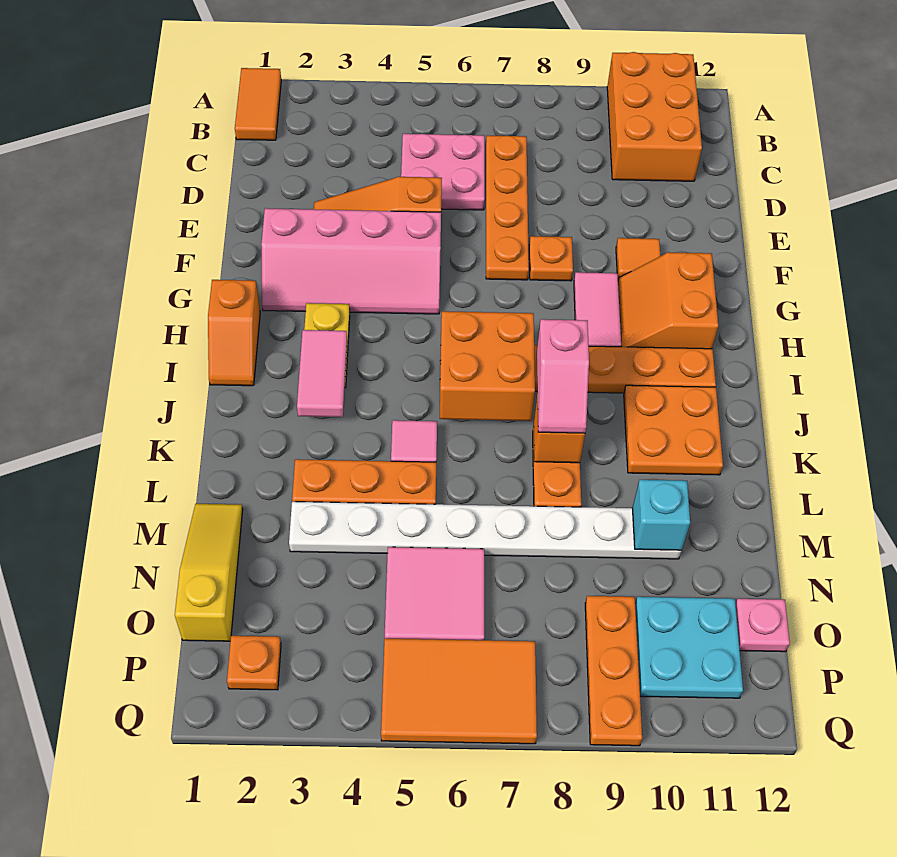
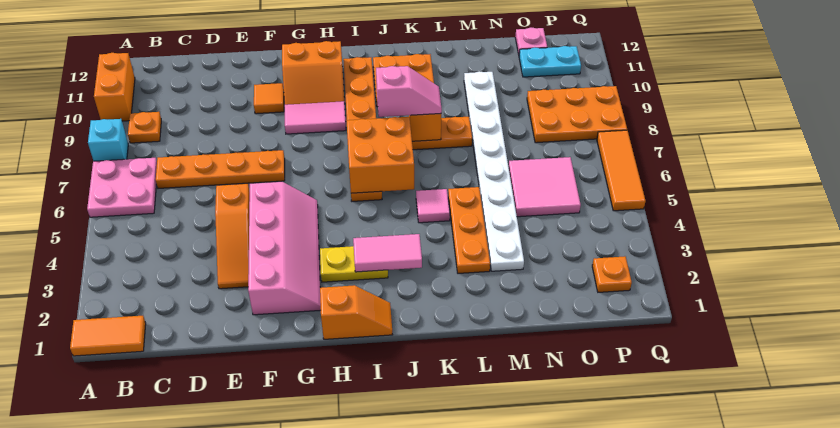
orange 2x3 brick [607,52,702,181] -> orange 1x2 brick [94,53,135,121]
pink 2x2 plate [401,134,485,210] -> pink 2x2 plate moved to [87,158,157,217]
orange 1x1 plate [529,236,573,281] -> orange 1x1 plate moved to [128,112,161,143]
yellow 1x3 slope [175,504,243,641] -> none
cyan 1x1 brick [632,480,690,550] -> cyan 1x1 brick moved to [88,119,128,161]
orange 1x3 plate [585,596,642,746] -> orange 2x3 plate [527,86,627,143]
cyan 2x2 plate [635,597,743,698] -> cyan 1x2 plate [519,46,581,77]
orange 2x3 tile [381,639,537,744] -> orange 1x3 tile [597,130,646,211]

